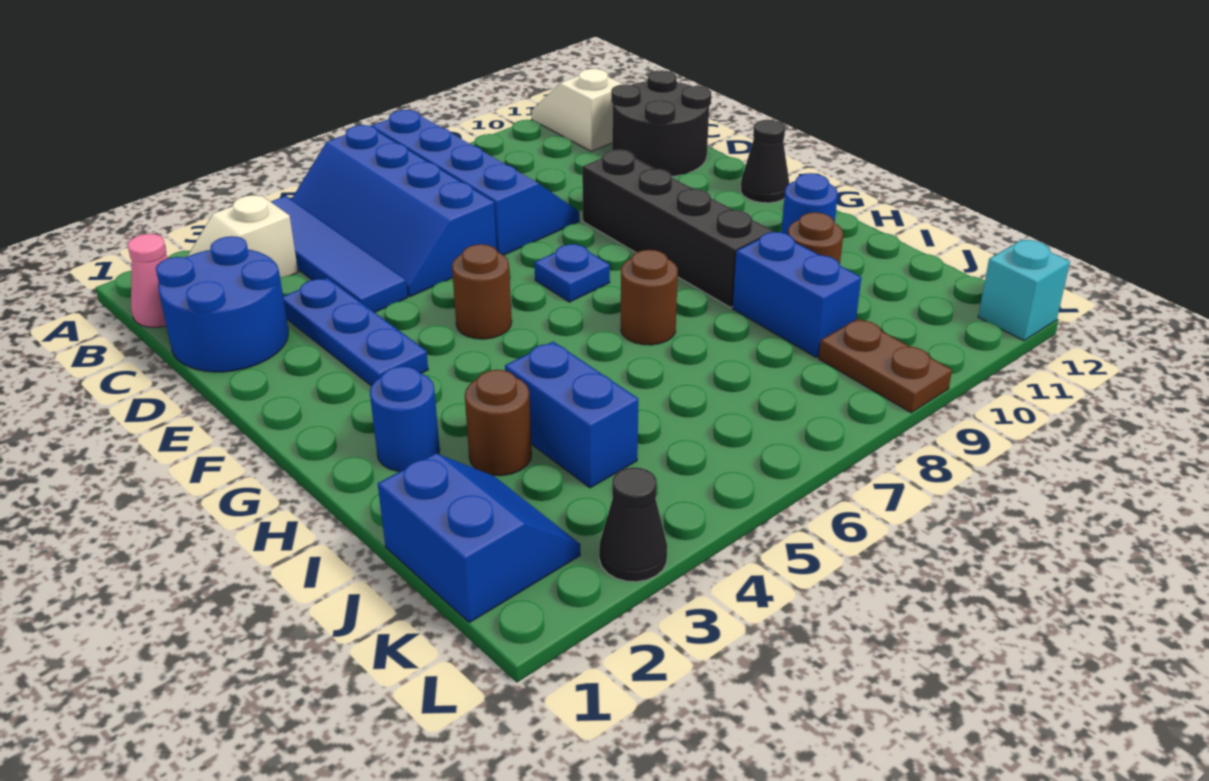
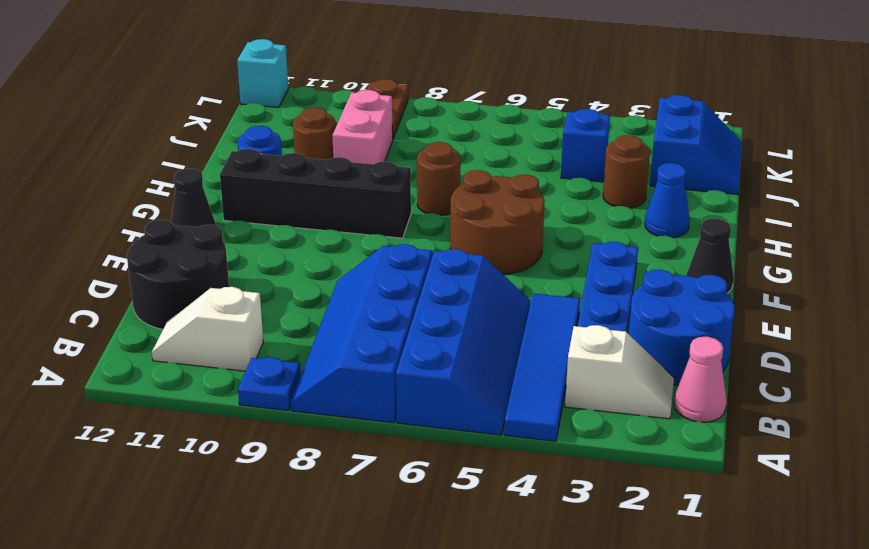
white 1x2 slope [531,69,623,151] -> white 1x2 slope turned to [152,287,263,371]
black 1x4 brick [582,150,773,308] -> black 1x4 brick turned to [220,149,411,238]
brown 1x1 round brick [452,244,512,339] -> brown 2x2 round brick [450,170,545,275]
blue 1x1 plate [534,244,610,302] -> blue 1x1 plate moved to [238,357,301,411]
blue 1x1 round brick [370,366,440,472] -> blue 1x1 cone [645,163,690,238]
blue 1x2 brick [505,342,638,488] -> blue 1x1 brick [561,109,610,182]
blue 1x2 brick [733,232,861,357] -> pink 1x2 brick [332,90,393,164]
blue 2x2 slope [378,453,580,622] -> blue 2x2 slope turned to [650,95,742,195]
black 1x1 cone [599,467,667,582] -> black 1x1 cone moved to [687,218,734,293]

